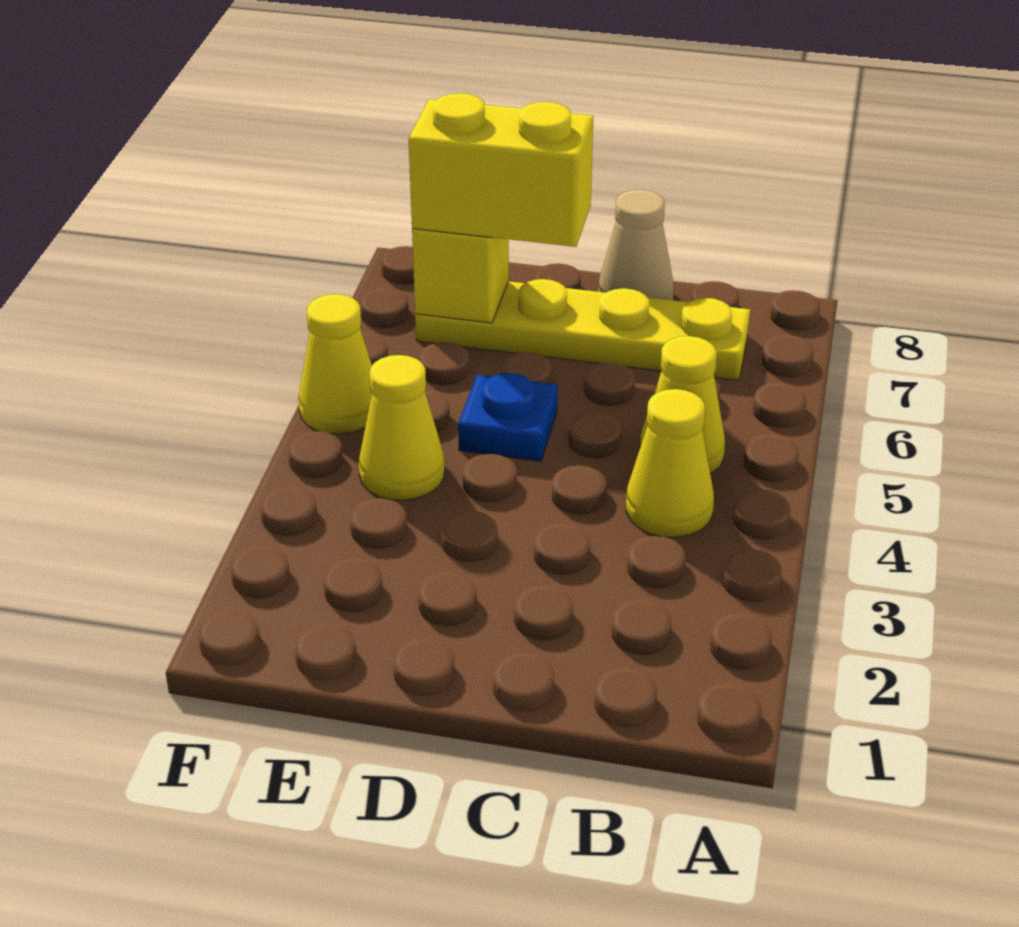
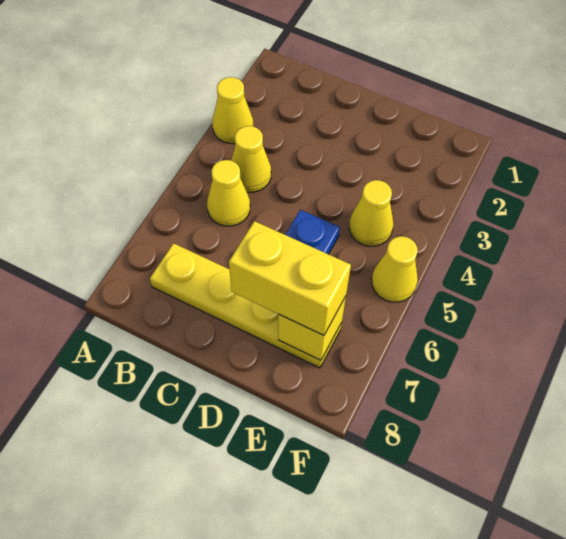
none -> yellow 1x1 cone [212,77,253,144]
tan 1x1 cone [598,190,674,300] -> none

